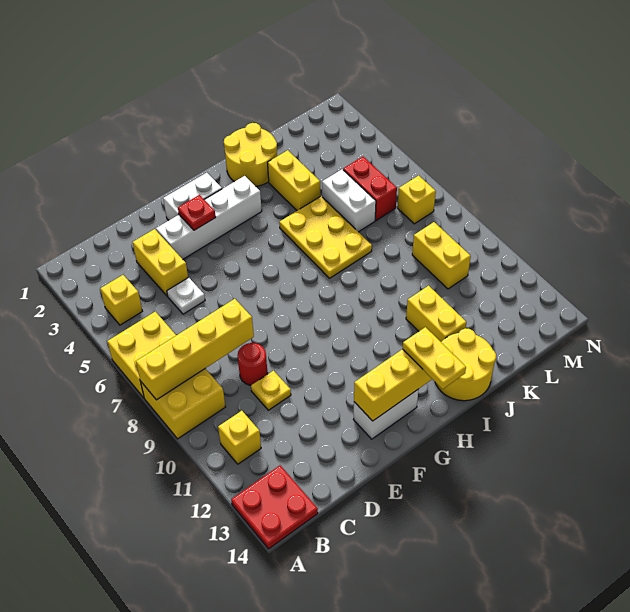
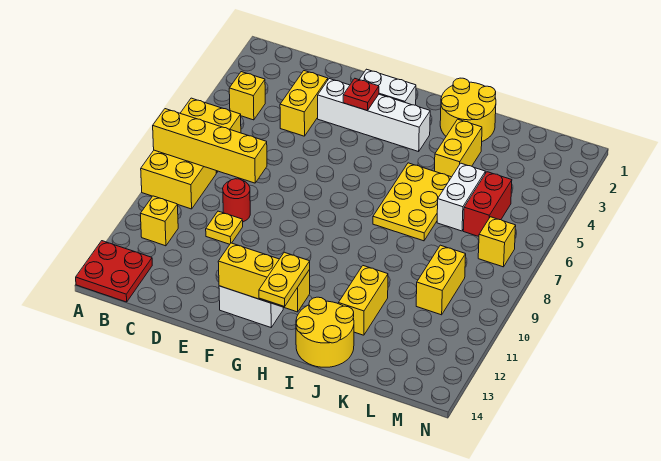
white 1x1 plate [167,277,205,314] -> none

